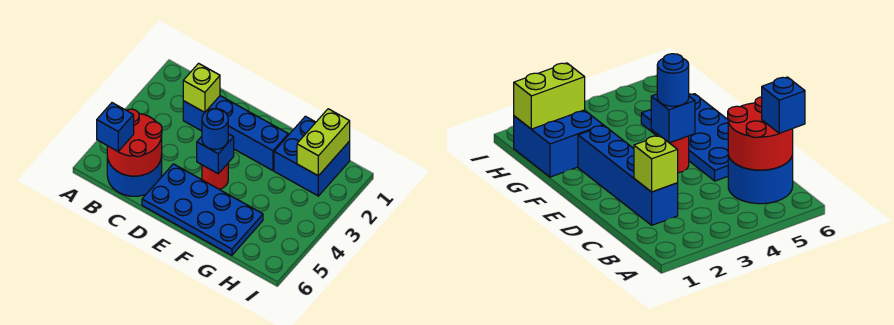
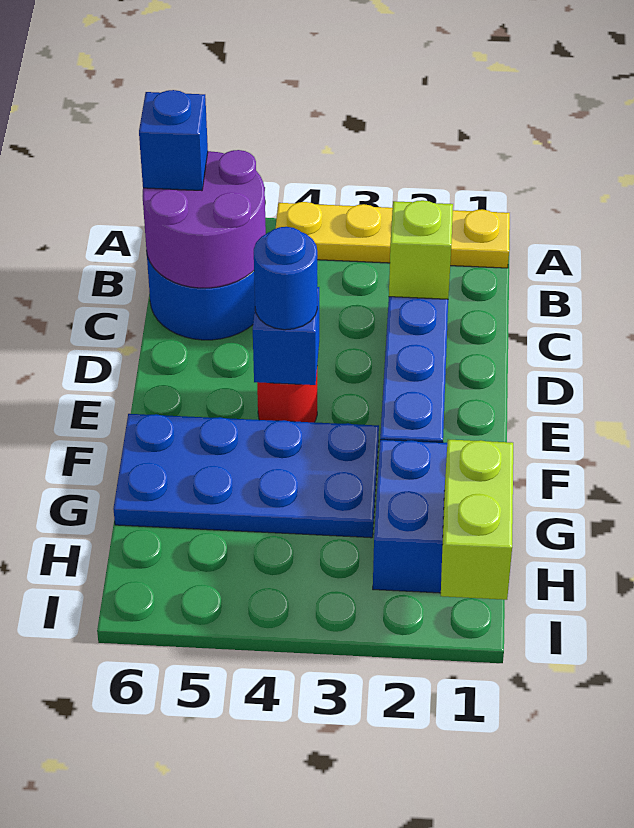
none -> yellow 1x4 plate [276,202,510,268]
red 2x2 round brick [107,109,162,176] -> purple 2x2 round brick [143,150,266,288]
blue 2x4 plate [142,164,263,255] -> blue 2x4 plate turned to [113,414,379,538]
lime 1x2 brick [297,109,350,176] -> lime 1x2 brick turned to [441,439,513,600]

